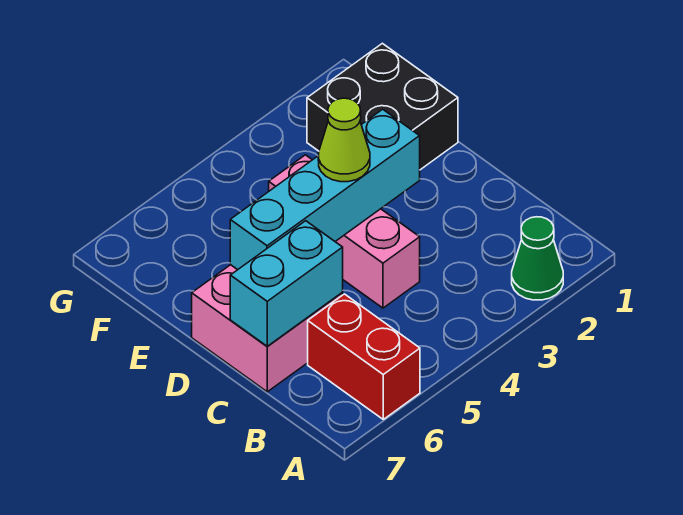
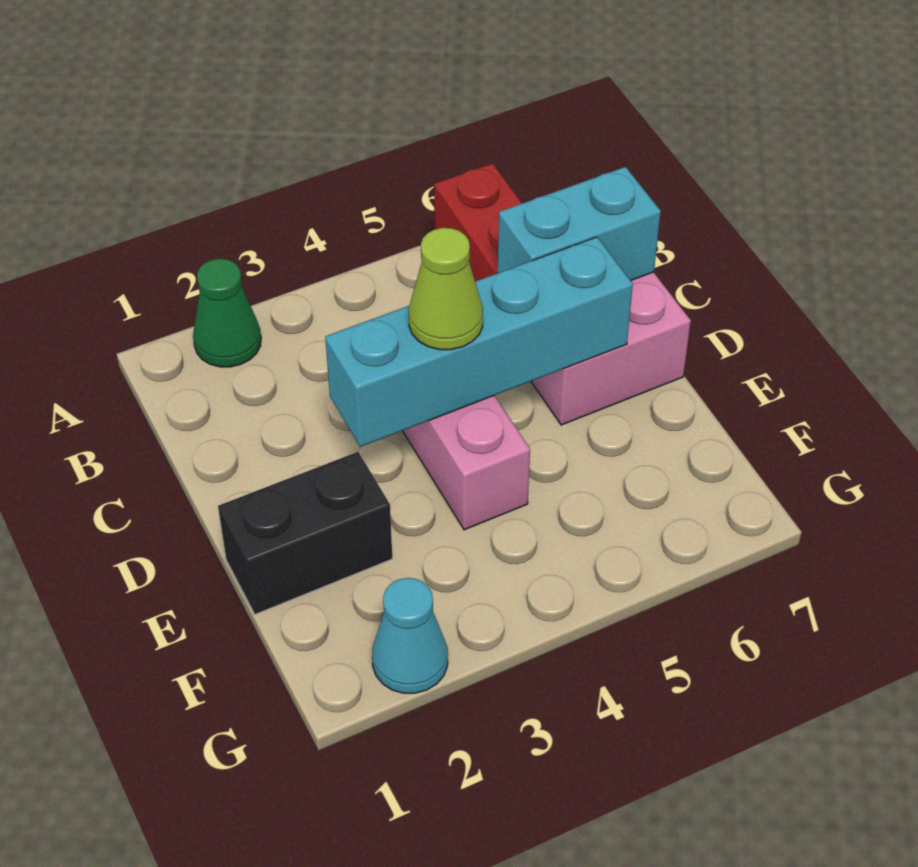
black 2x2 brick [307,43,458,170] -> black 1x2 brick [218,452,392,614]
none -> cyan 1x1 cone [372,578,448,693]

